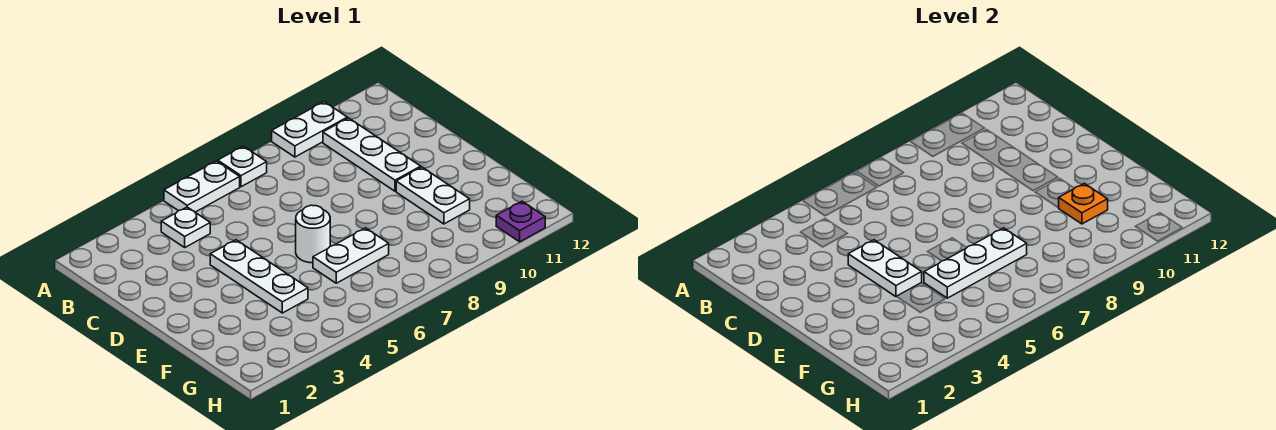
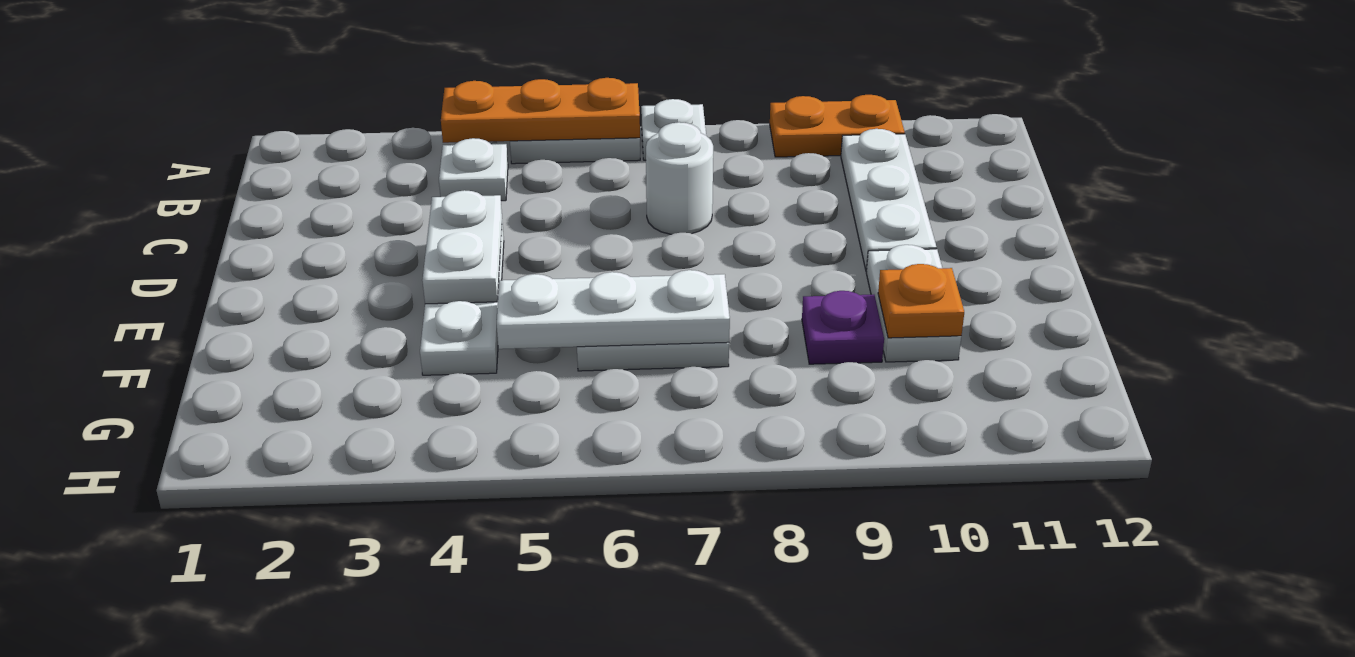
none -> orange 1x3 plate [441,78,640,143]
white 1x2 plate [272,102,347,157] -> orange 1x2 plate [770,95,905,157]
white 1x1 round brick [296,205,330,263] -> white 1x1 round brick moved to [646,122,713,234]
purple 1x1 plate [496,201,545,242] -> purple 1x1 plate moved to [802,291,884,364]

